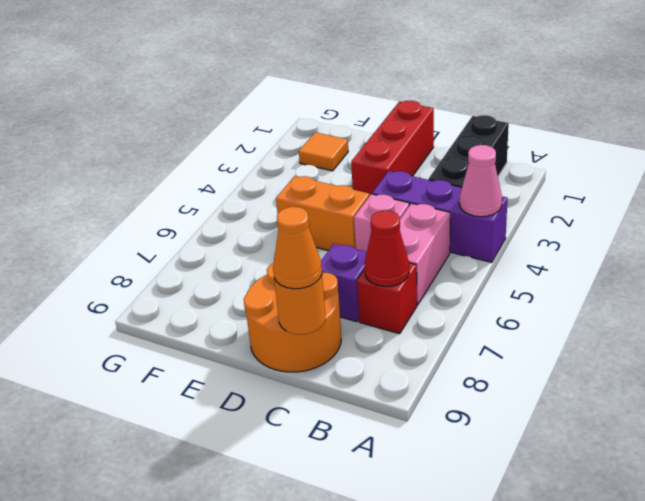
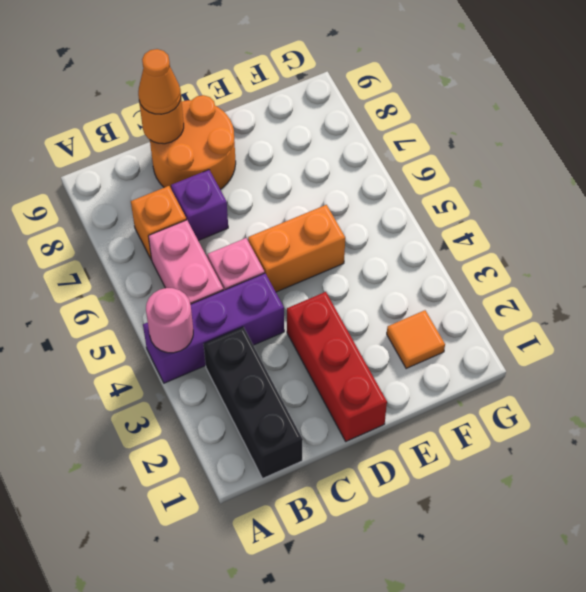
pink 1x1 cone [459,145,502,217] -> pink 1x1 round brick [146,288,193,353]
red 1x1 brick [357,263,417,334] -> orange 1x1 brick [131,186,186,260]
red 1x1 cone [364,211,409,287] -> none

